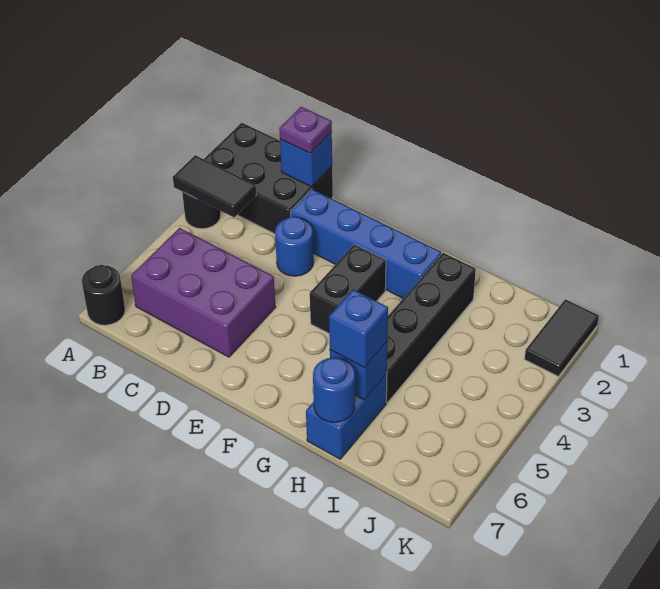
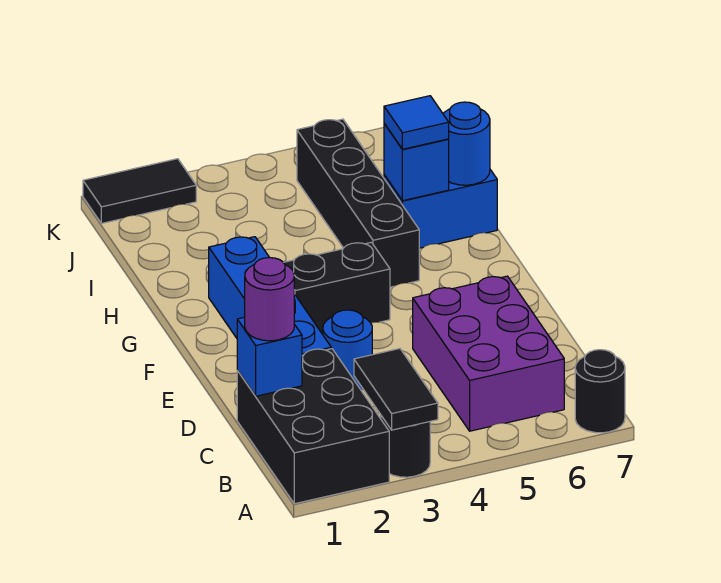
purple 1x1 plate [279,107,332,153] -> purple 1x1 round brick [245,258,294,341]
black 1x4 brick [386,253,476,403] -> black 1x4 brick turned to [297,119,419,287]
blue 1x1 brick [329,289,388,368] -> blue 1x1 tile [384,96,449,149]

